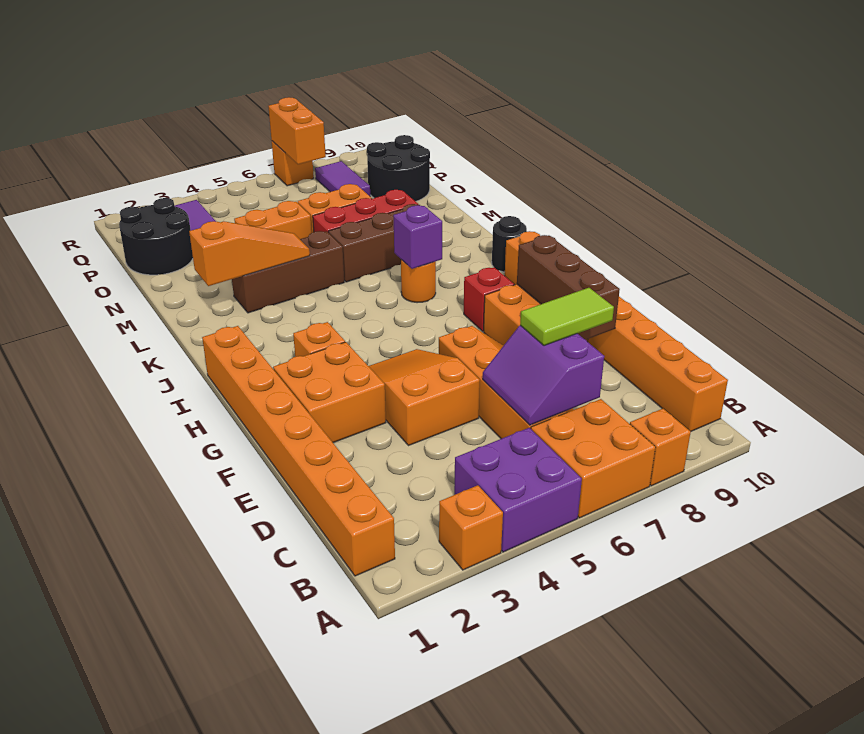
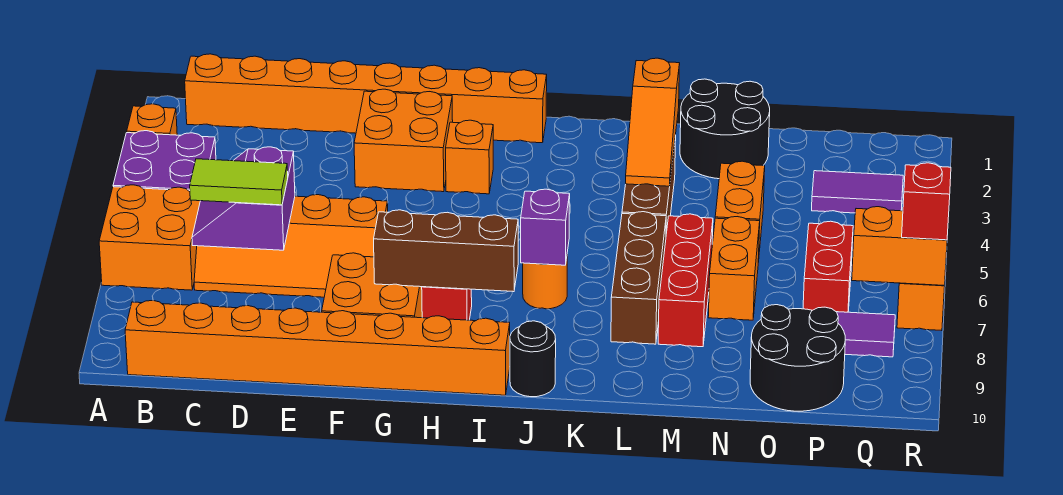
orange 1x1 brick [630,409,691,486] -> none
purple 2x2 slope [483,325,604,425] -> purple 2x2 slope turned to [192,147,295,250]
lime 1x2 tile [520,288,614,346] -> lime 1x2 tile turned to [190,159,288,205]
orange 2x3 slope [369,349,480,446] -> none
brown 1x3 brick [517,235,620,340] -> brown 1x3 brick moved to [374,210,518,292]
black 2x2 round brick [119,198,193,275] -> black 2x2 round brick moved to [680,79,770,179]
none -> red 1x2 brick [803,221,853,312]
none -> red 1x1 brick [902,163,951,240]

